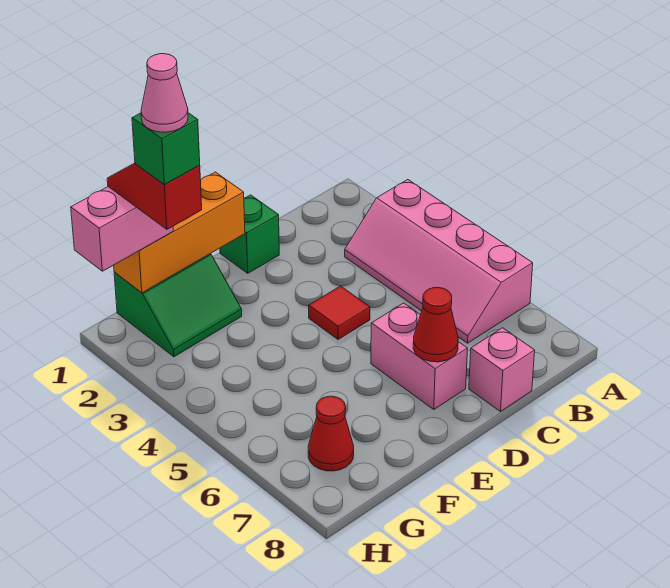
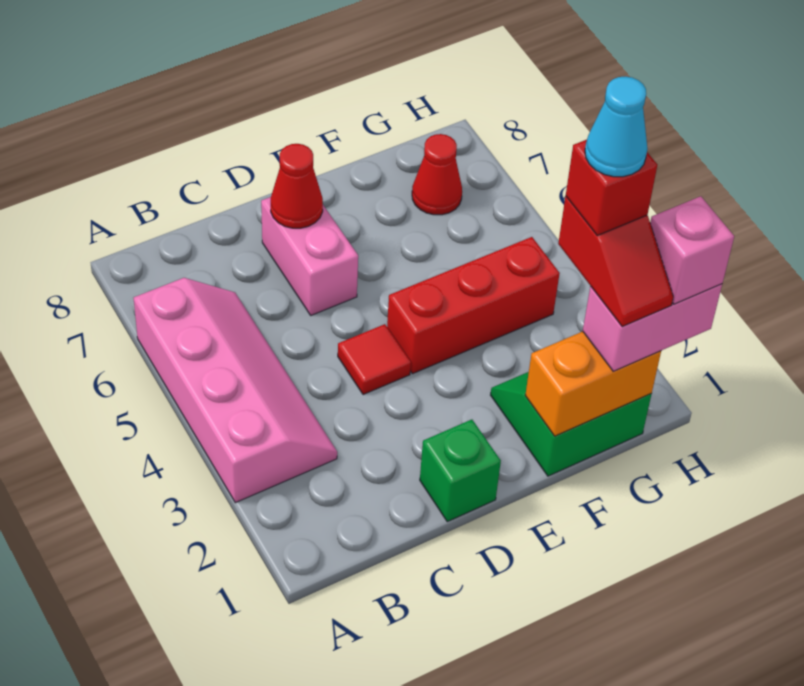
pink 1x1 brick [469,328,535,412] -> pink 1x1 brick moved to [650,196,734,304]
orange 1x3 brick [114,172,245,293] -> orange 1x2 brick [525,332,661,436]
none -> red 1x3 brick [387,237,560,374]
green 1x1 brick [132,113,200,184] -> red 1x1 brick [566,140,657,235]
pink 1x1 cone [141,54,188,132] -> cyan 1x1 cone [585,76,648,177]

